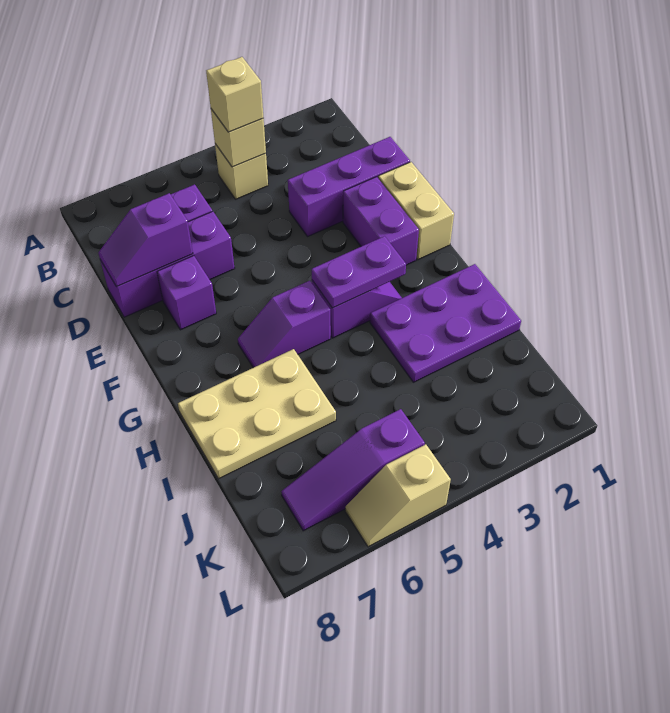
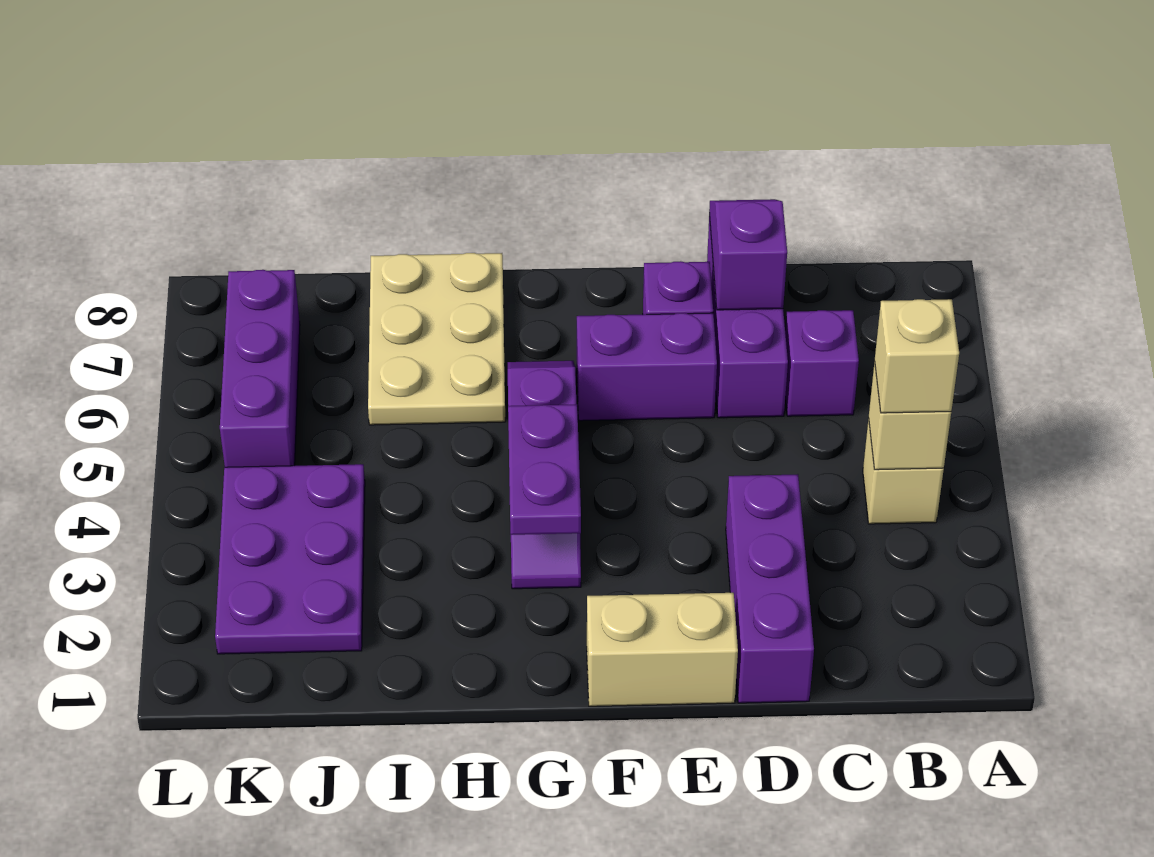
purple 1x2 brick [343,177,419,265] -> purple 1x2 brick moved to [577,313,717,421]
purple 2x3 plate [370,264,521,382] -> purple 2x3 plate moved to [215,464,365,654]
purple 1x3 slope [281,409,425,531] -> purple 1x3 brick [220,270,300,467]
tan 1x2 slope [345,444,451,547] -> none

